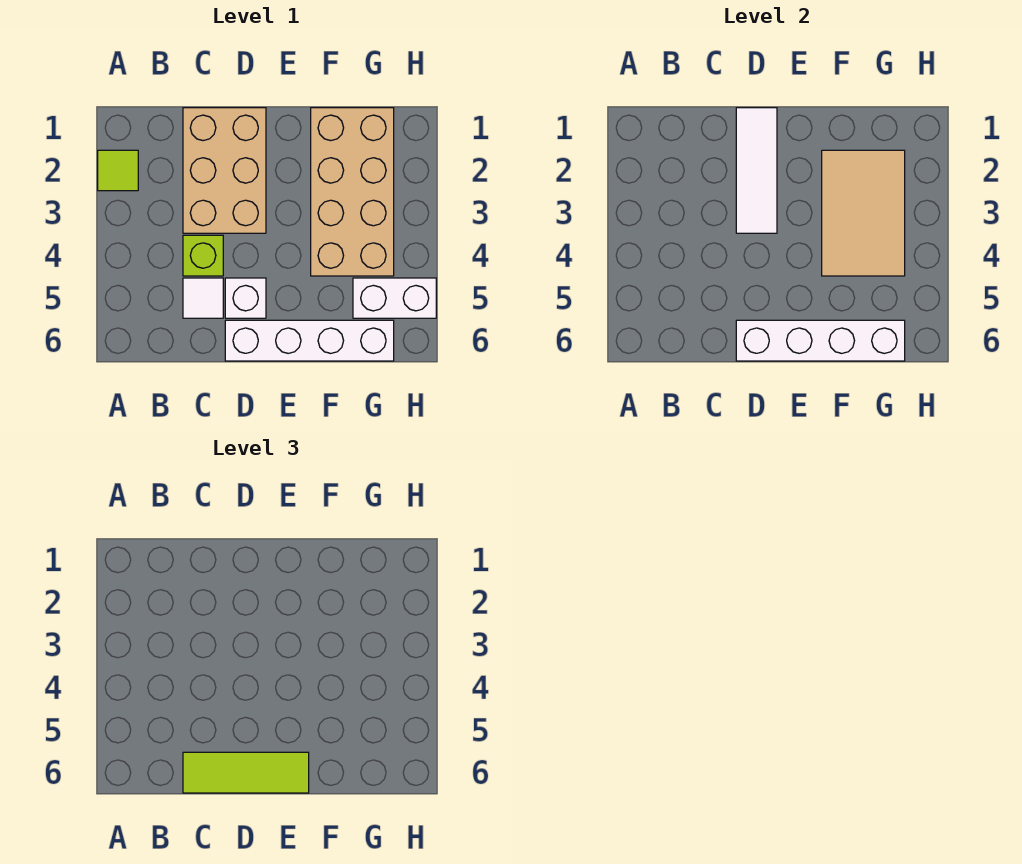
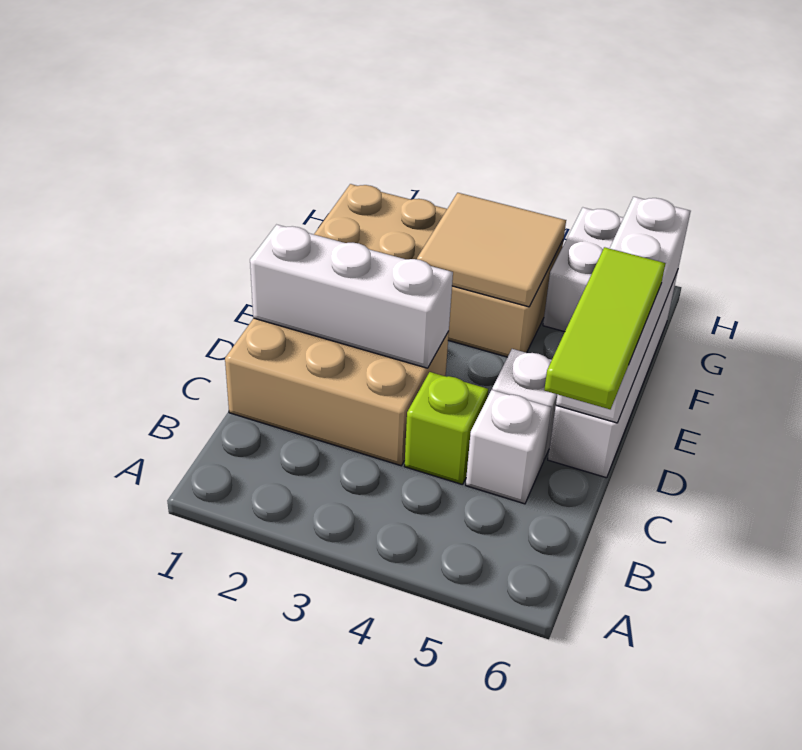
lime 1x1 tile [98,150,138,191] -> none
white 1x1 tile [183,278,223,318] -> white 1x1 brick [466,390,552,504]
white 1x3 tile [736,108,777,233] -> white 1x3 brick [250,225,453,368]
tan 2x3 tile [822,150,905,276] -> tan 2x2 tile [417,193,566,307]

